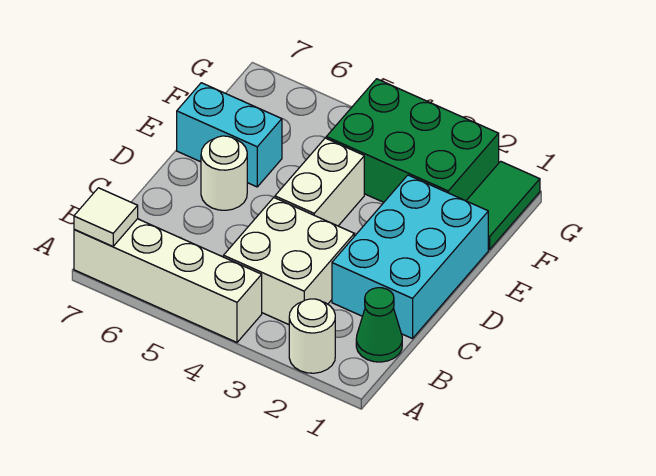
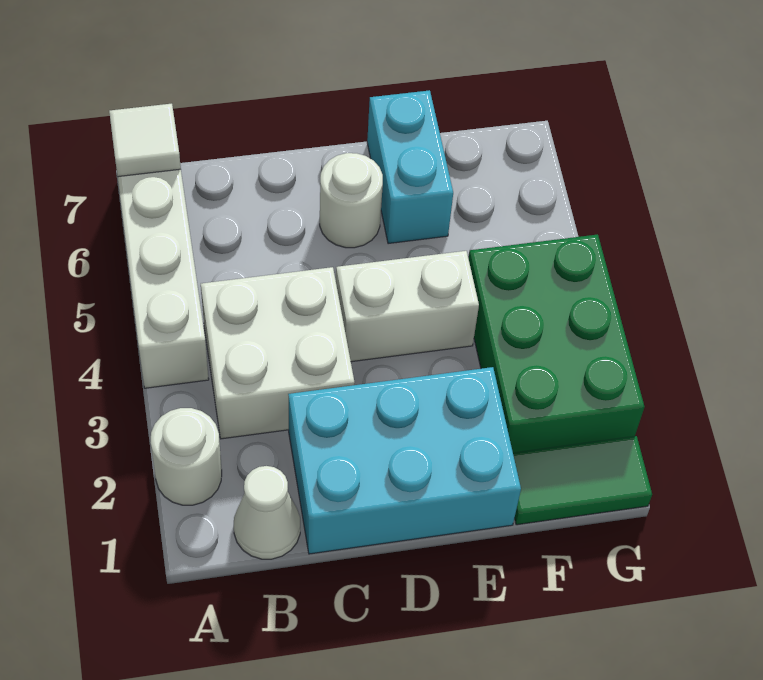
green 1x1 cone [356,288,402,362] -> white 1x1 cone [234,466,300,559]

